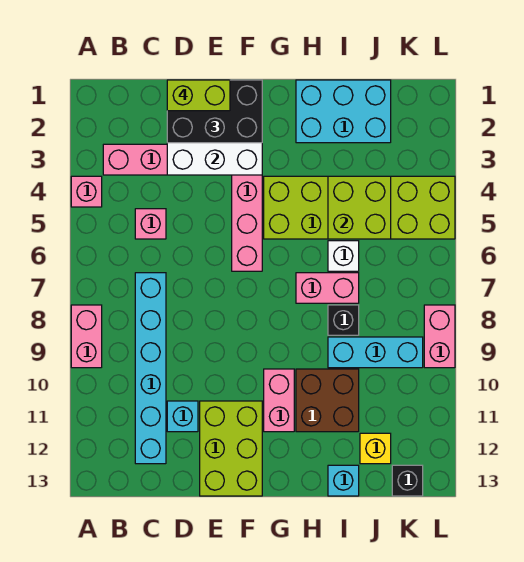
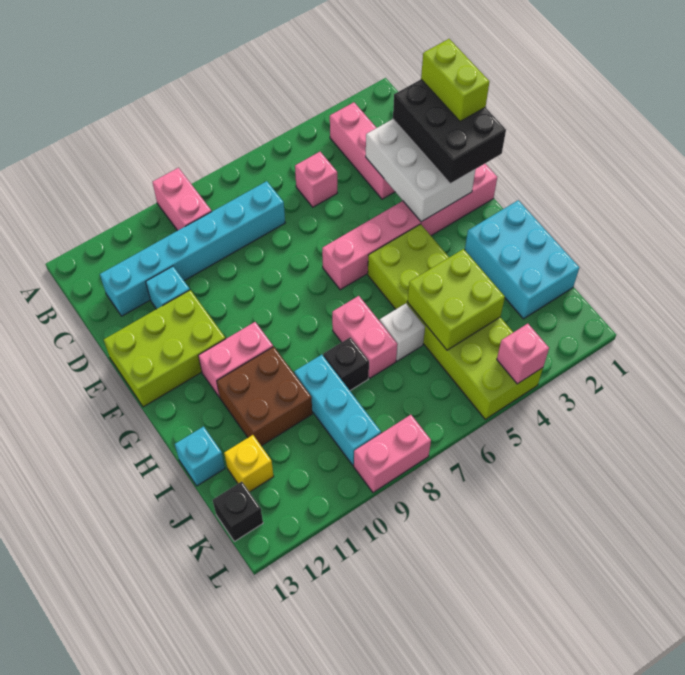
pink 1x1 brick [71,176,102,207] -> pink 1x1 brick moved to [497,324,549,384]
pink 1x2 brick [71,305,102,368] -> pink 1x2 brick turned to [152,168,212,231]

